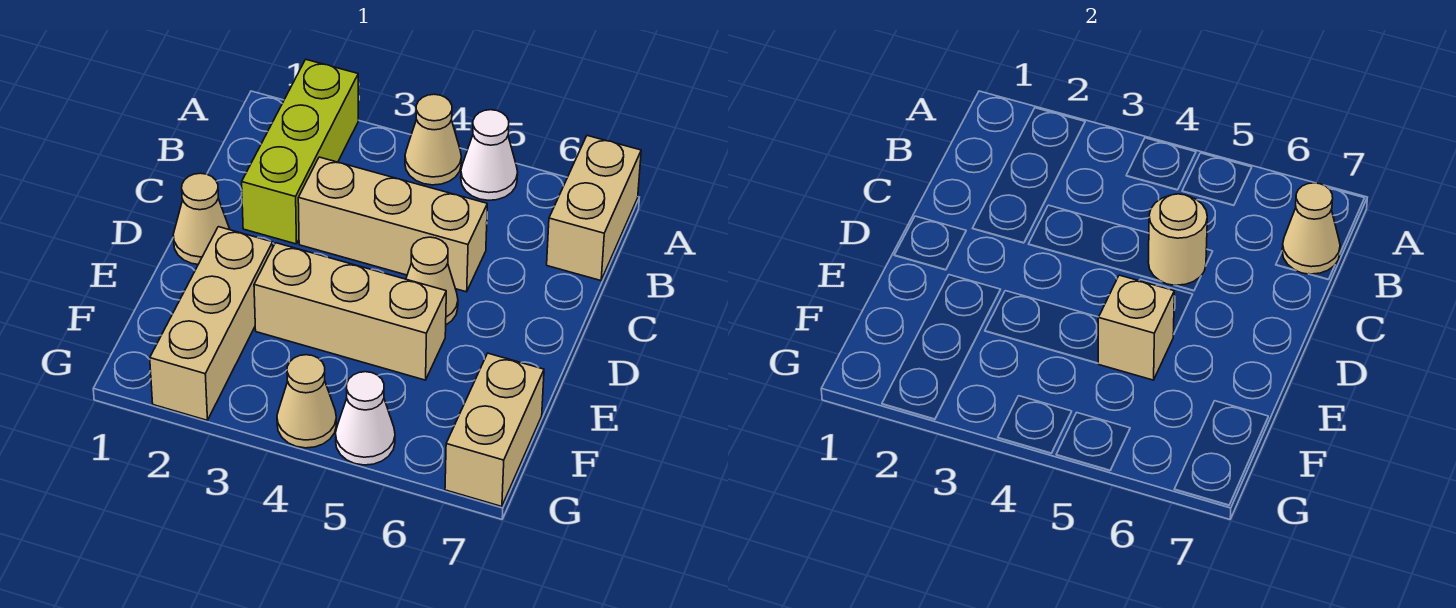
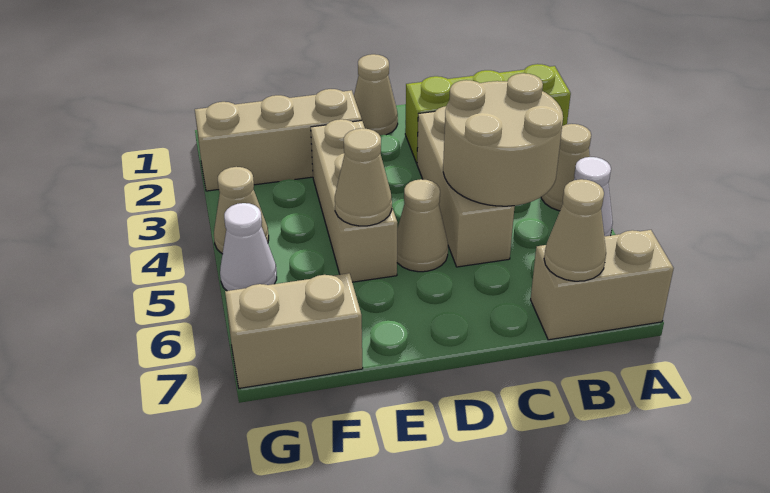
tan 1x1 round brick [1148,194,1207,285] -> tan 2x2 round brick [443,73,563,206]
tan 1x1 brick [1098,275,1174,380] -> tan 1x1 cone [335,128,392,226]

